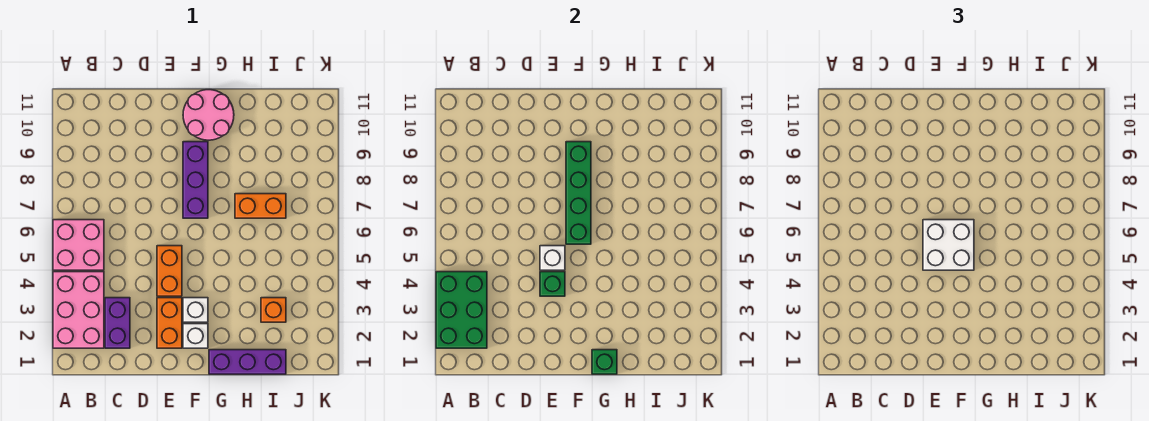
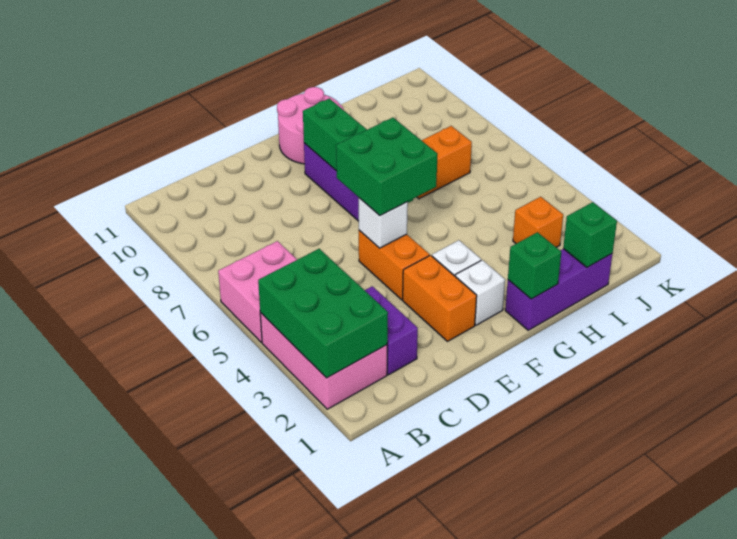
green 1x1 brick [540,272,565,296] -> green 1x1 brick moved to [563,202,617,267]
white 2x2 brick [923,220,974,270] -> green 2x2 brick [336,118,438,216]

